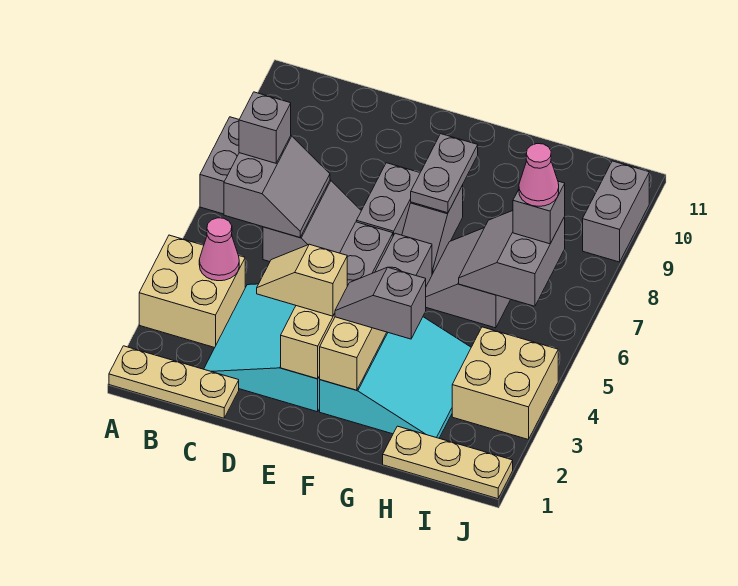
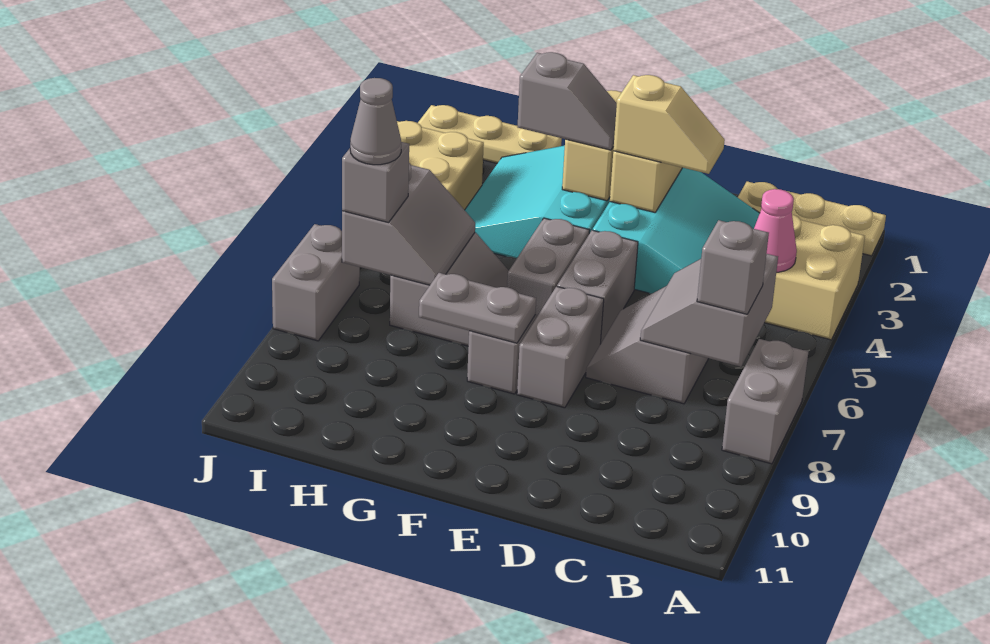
grey 1x2 plate [411,134,478,213] -> grey 1x2 plate turned to [419,273,536,343]
pink 1x1 cone [519,144,559,206] -> grey 1x1 cone [350,78,401,165]
grey 1x2 brick [583,161,649,262] -> grey 1x2 brick moved to [272,224,360,341]

